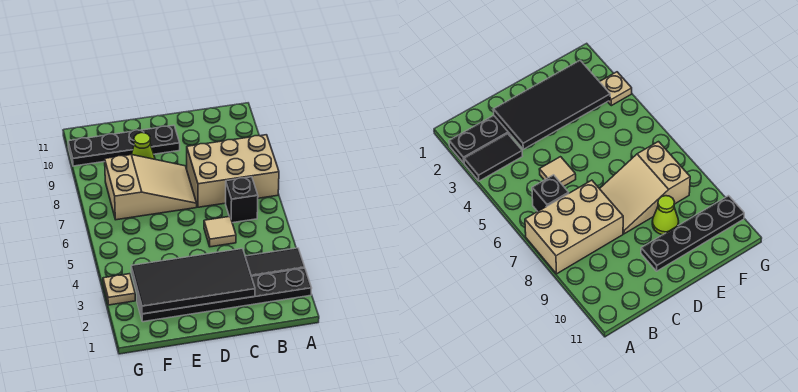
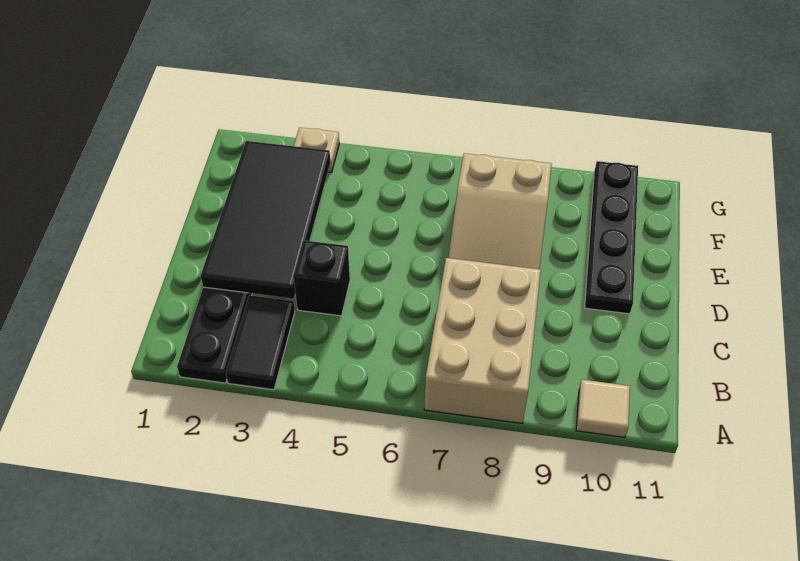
black 1x1 brick [226,177,258,223] -> black 1x1 brick moved to [293,240,350,316]
tan 1x1 tile [204,216,236,247] -> tan 1x1 tile moved to [576,380,630,437]
lime 1x1 cone [131,133,155,159] -> none

